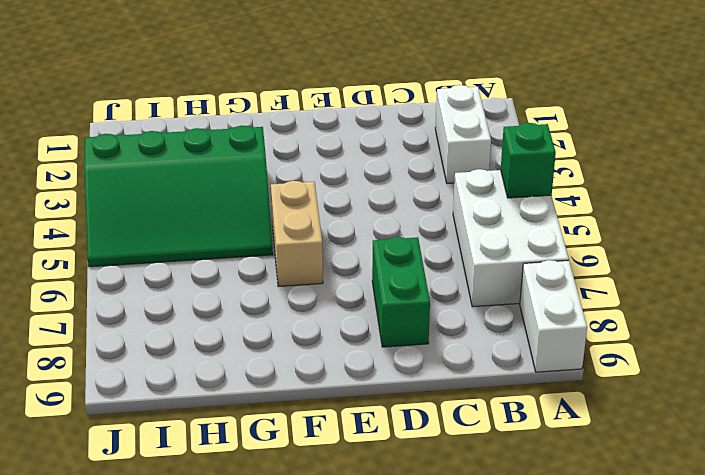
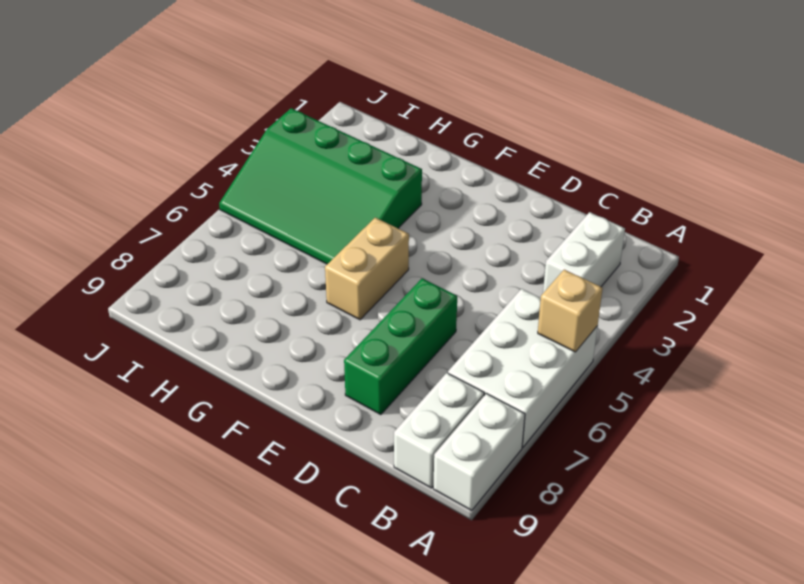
green 1x1 brick [501,123,556,198] -> tan 1x1 brick [538,269,603,352]
none -> white 1x2 brick [394,373,484,488]
green 1x2 brick [372,237,430,347] -> green 1x3 brick [344,278,457,415]

